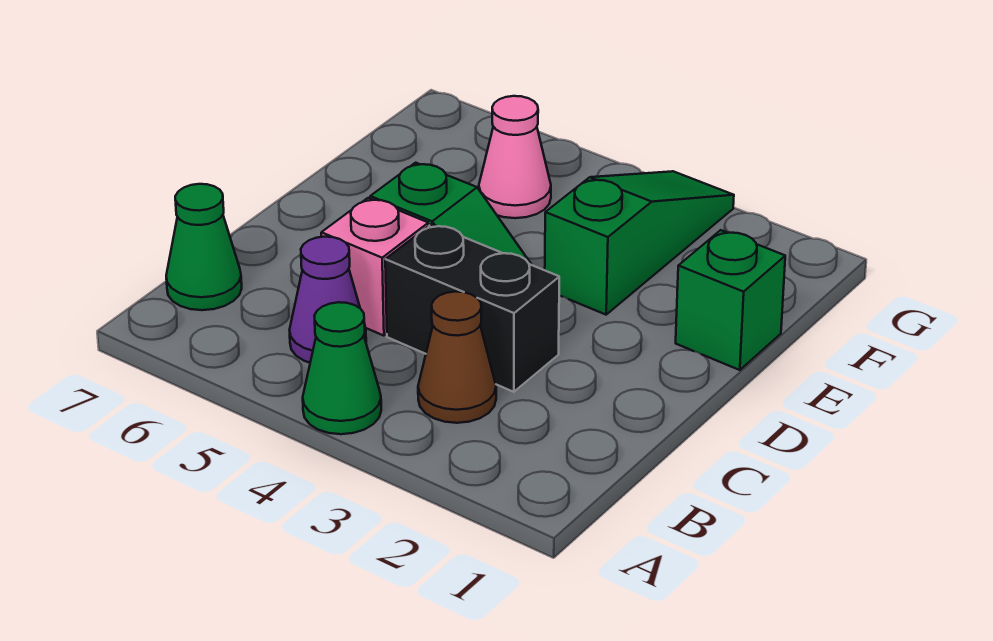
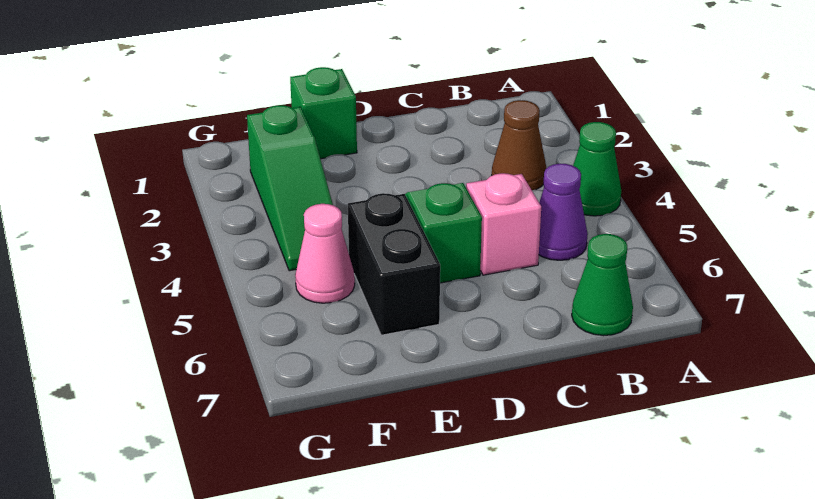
black 1x2 brick [385,224,559,392] -> black 1x2 brick moved to [348,193,440,335]
green 1x3 slope [545,171,734,315] -> green 1x3 slope turned to [247,105,333,271]

